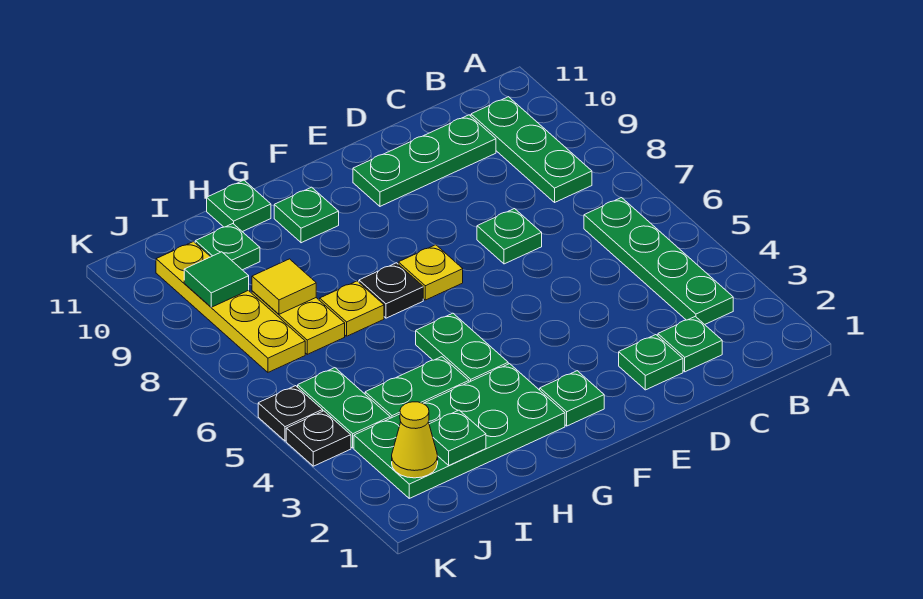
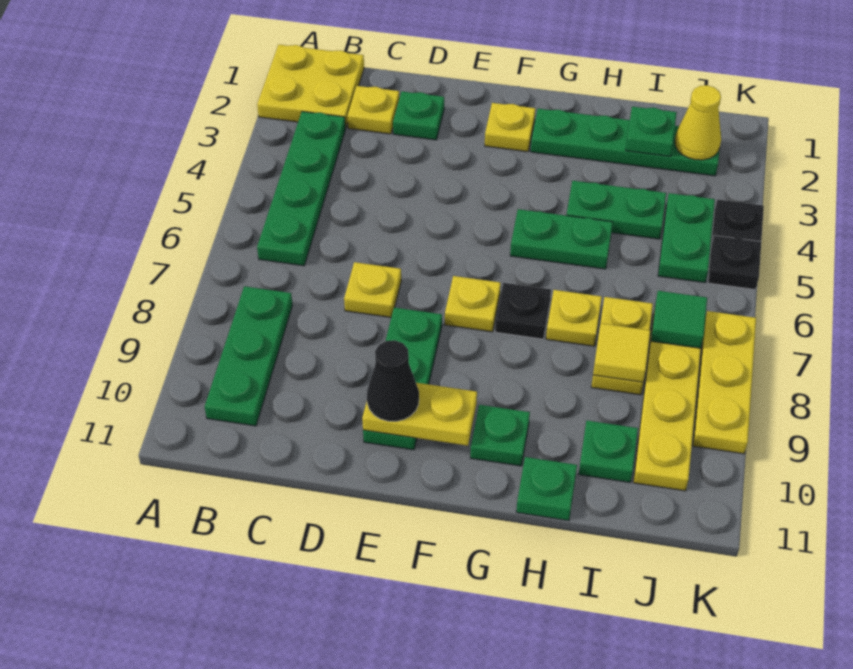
none -> yellow 2x2 plate [257,45,364,128]
green 1x1 plate [658,316,722,372] -> yellow 1x1 plate [347,86,399,134]
green 1x3 plate [353,115,496,206] -> green 1x3 plate turned to [363,307,442,450]
green 1x1 plate [477,209,542,264] -> yellow 1x1 plate [344,262,401,317]
none -> yellow 1x2 plate [362,383,477,446]
none -> black 1x1 cone [367,340,419,421]
green 1x1 plate [540,371,604,426] -> yellow 1x1 plate [485,103,535,152]
green 2x4 plate [354,364,565,498] -> green 1x4 plate [531,109,720,176]
green 1x2 plate [416,313,508,382] -> green 1x2 plate turned to [510,209,613,269]
green 1x1 tile [184,252,249,307] -> green 1x1 tile moved to [651,291,707,348]
none -> yellow 1x3 plate [693,311,756,454]

